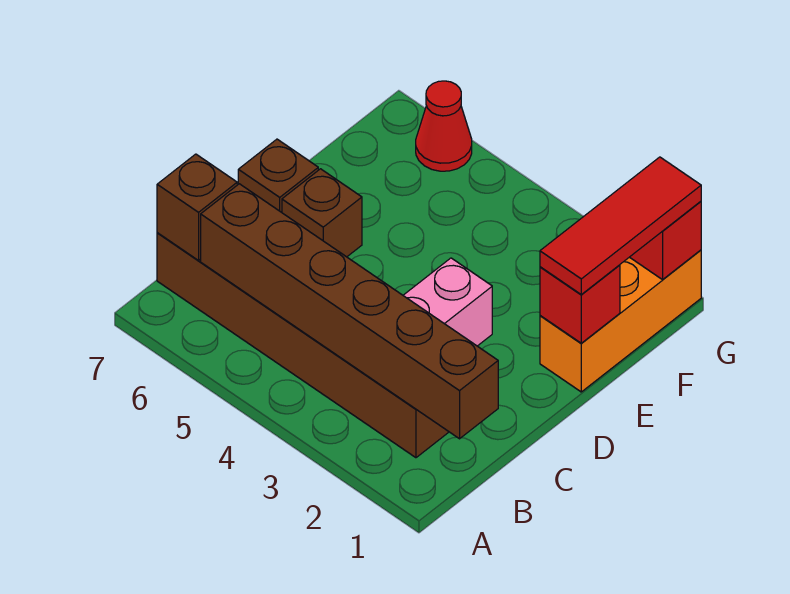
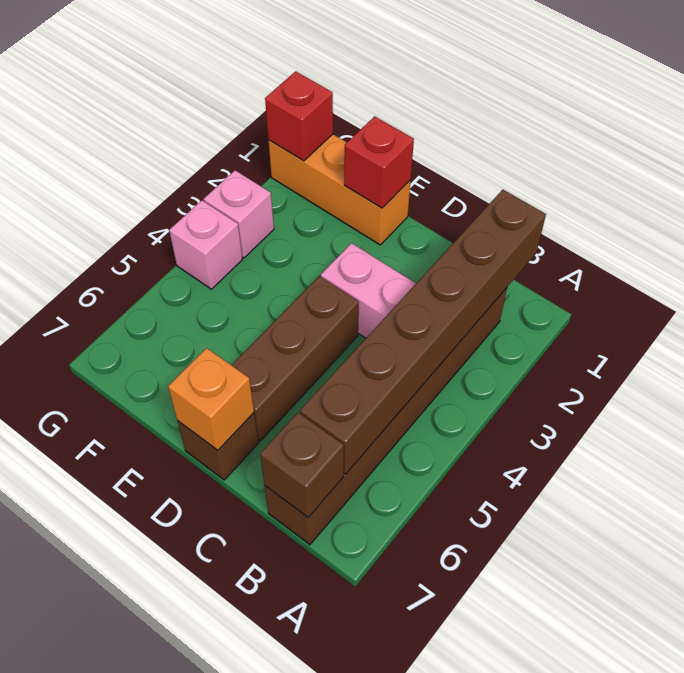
brown 1x1 brick [282,169,362,257] -> brown 1x3 brick [232,276,359,441]
none -> orange 1x1 brick [168,348,254,450]
red 1x3 tile [540,157,701,294] -> none
none -> pink 1x1 brick [204,170,274,258]
none -> pink 1x1 brick [169,201,243,289]
red 1x1 cone [416,81,472,171] -> none

